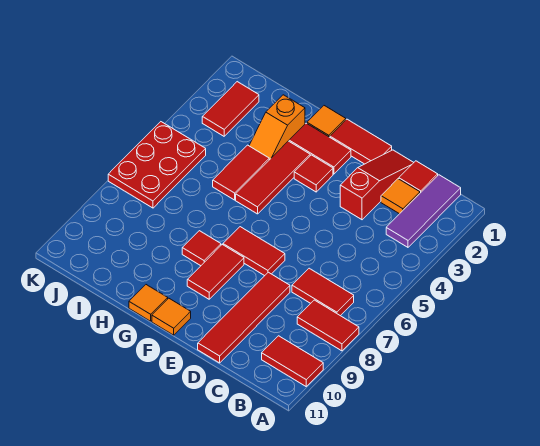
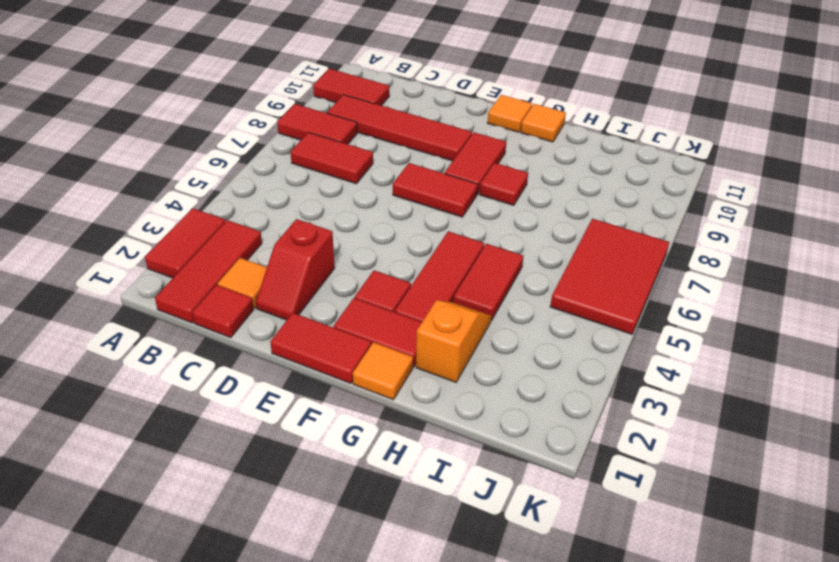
purple 1x3 tile [386,175,461,247] -> red 1x3 tile [155,220,262,323]
red 1x3 slope [340,150,414,220] -> red 1x2 slope [256,219,335,320]
red 1x4 tile [198,272,290,363] -> red 1x4 tile turned to [327,95,472,161]
red 1x2 tile [202,82,259,136] -> red 1x2 tile moved to [145,208,226,278]
red 2x3 plate [108,122,206,208] -> red 2x3 tile [550,219,669,334]

